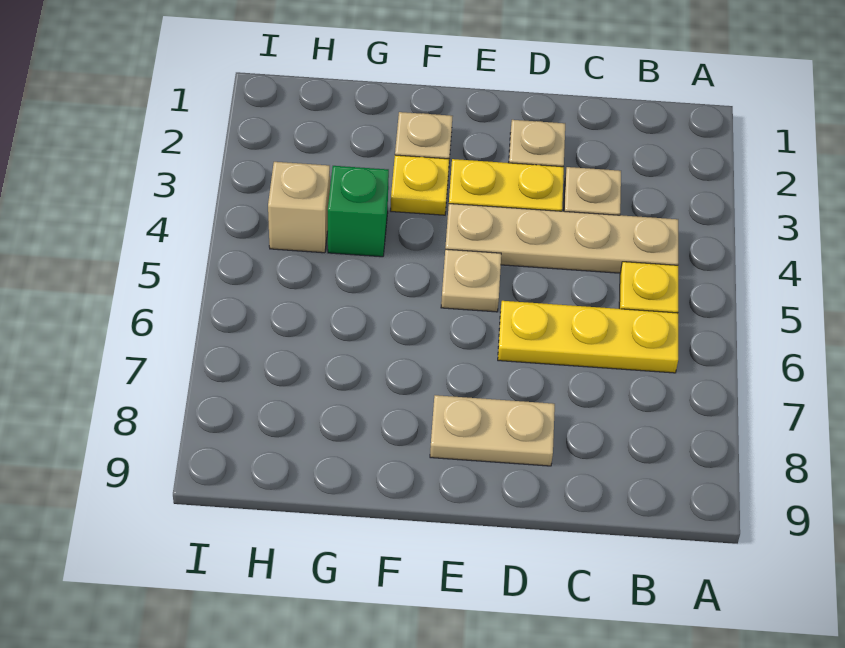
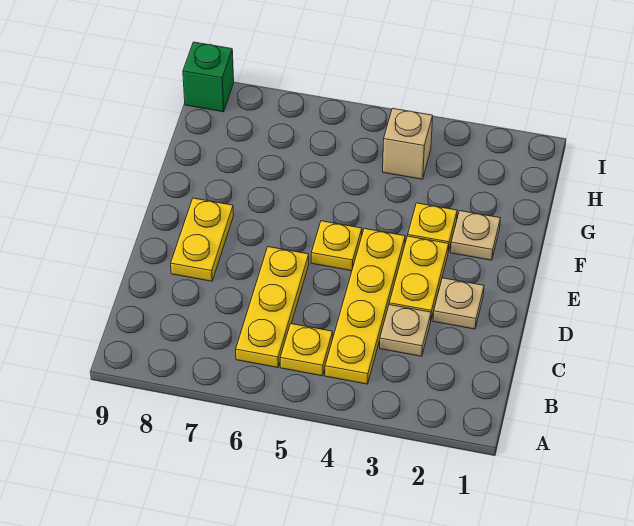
tan 1x4 plate [445,204,678,273] -> yellow 1x4 plate [325,229,405,384]
tan 1x2 plate [430,395,555,466] -> yellow 1x2 plate [171,198,234,281]
tan 1x1 plate [441,249,501,312] -> yellow 1x1 plate [311,221,362,271]
green 1x1 brick [328,166,389,257] -> green 1x1 brick moved to [183,42,234,112]

